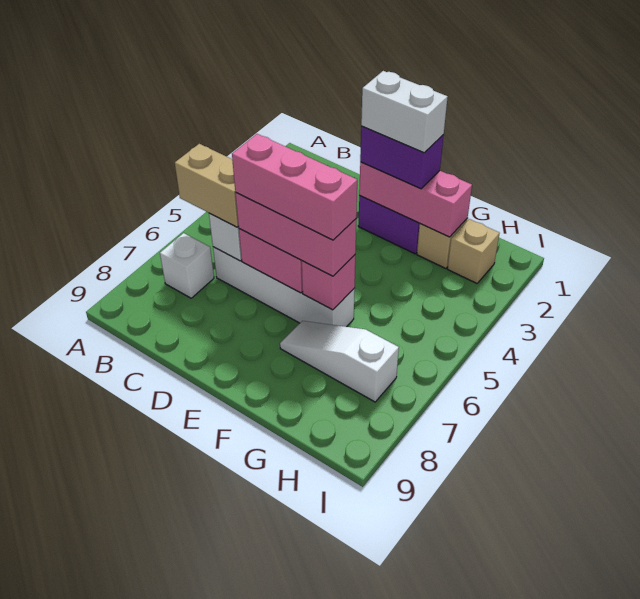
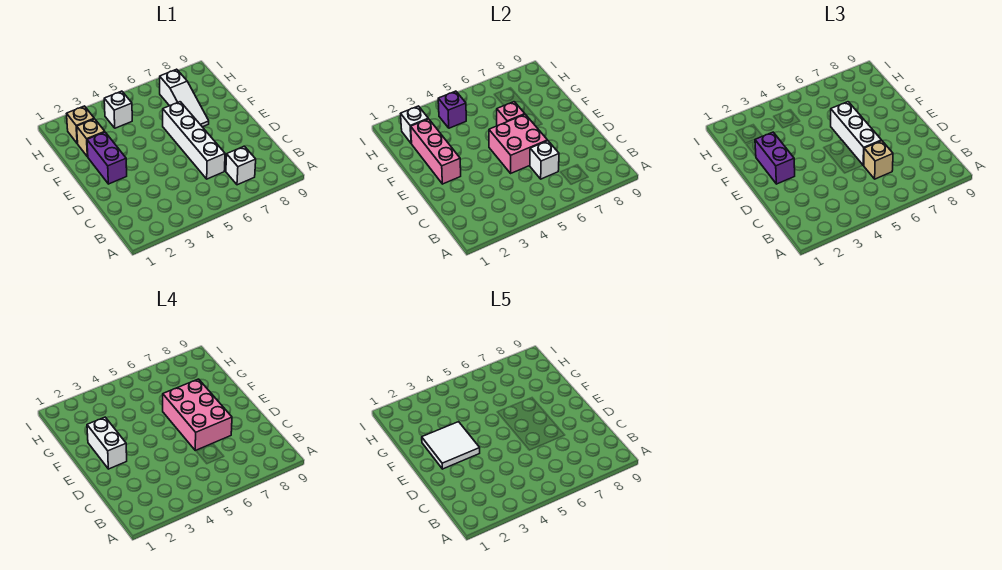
tan 1x2 brick [175,144,238,227] -> tan 1x1 brick [864,141,893,179]
pink 1x3 brick [235,193,356,276] -> white 1x3 brick [831,102,881,165]
pink 1x3 brick [232,134,357,240] -> pink 2x3 brick [163,379,232,450]
none -> white 2x2 tile [422,422,480,469]
none -> white 1x1 brick [401,106,428,143]
none -> white 1x1 brick [104,91,132,128]
none -> purple 1x1 brick [438,91,466,128]

